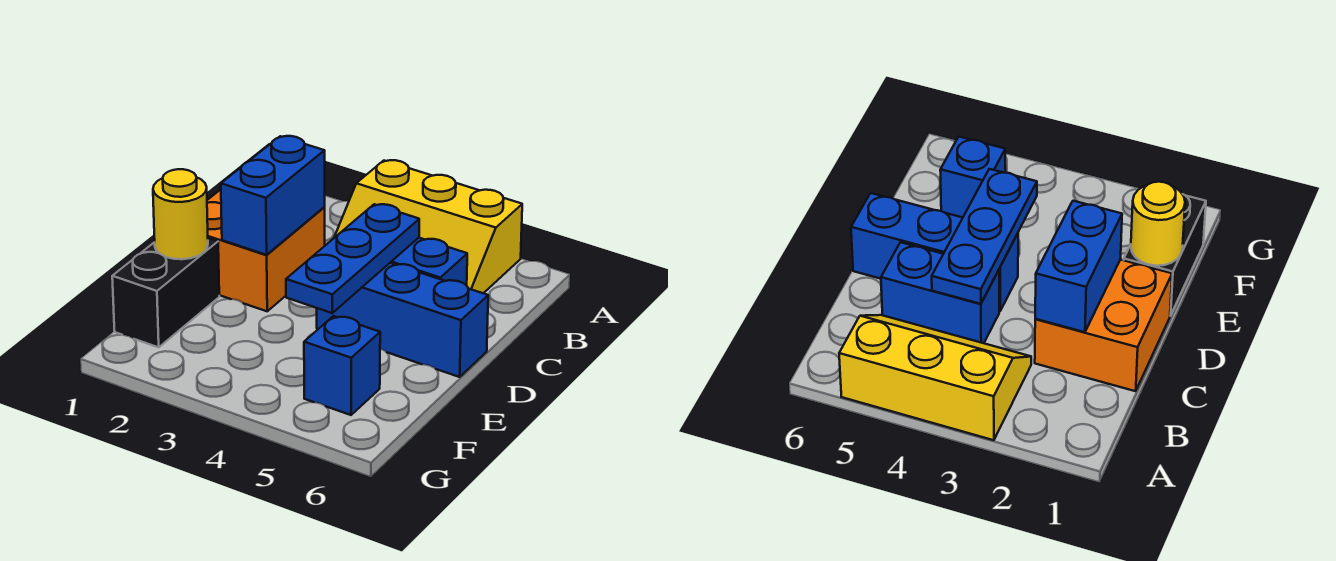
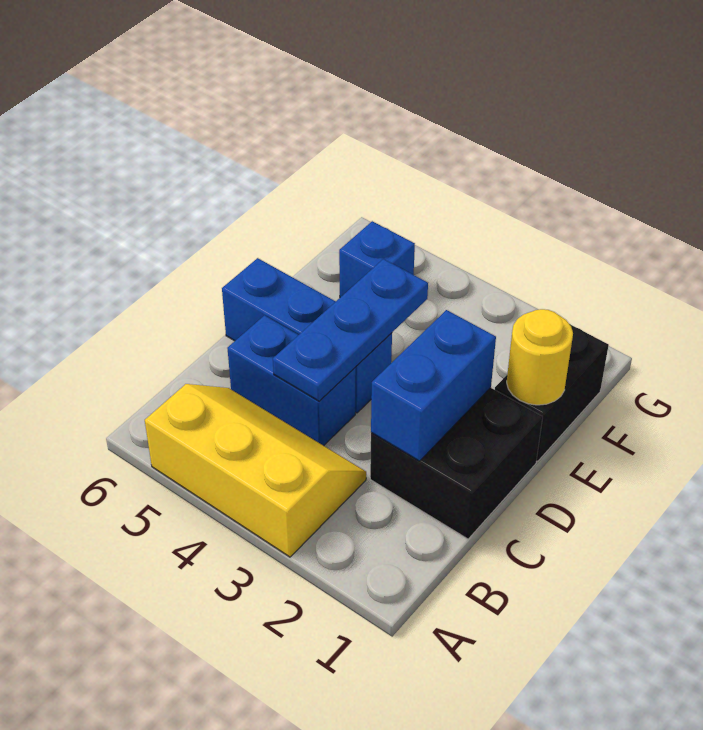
orange 2x2 brick [207,190,325,311] -> black 2x2 brick [370,388,543,539]

